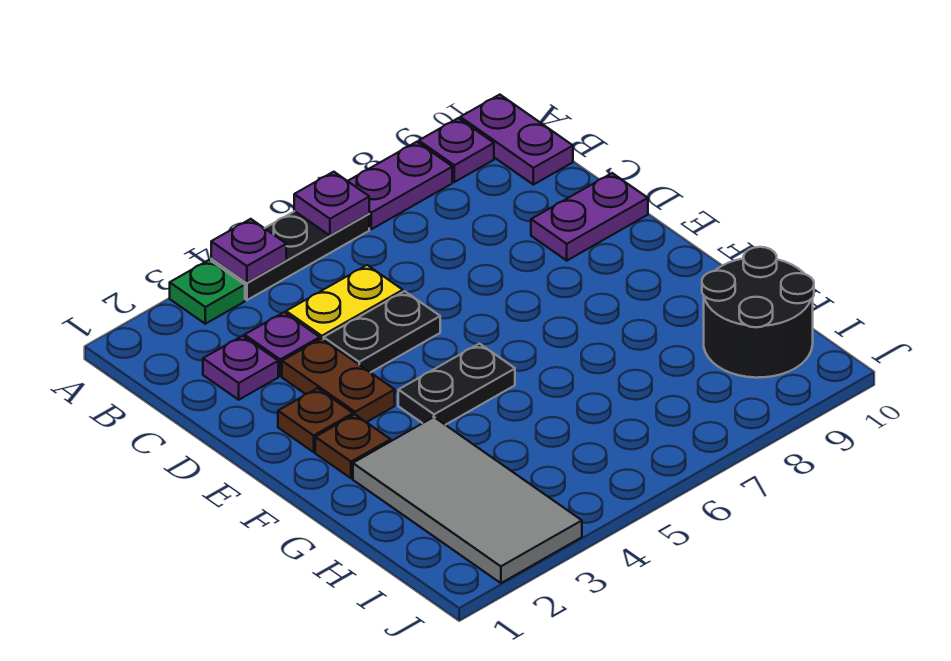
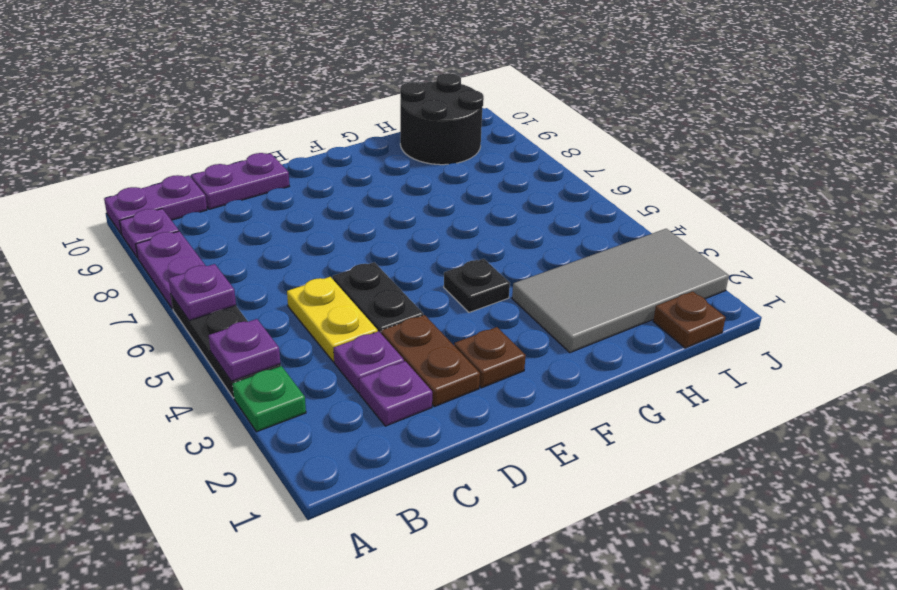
brown 1x2 plate [282,338,395,422] -> brown 1x2 plate turned to [381,315,480,407]
purple 1x2 plate [531,173,648,260] -> purple 1x2 plate turned to [191,153,289,209]
brown 1x1 plate [315,415,391,478] -> brown 1x1 plate moved to [653,291,726,348]
black 1x2 plate [398,344,515,425] -> black 1x1 plate [444,259,510,312]

